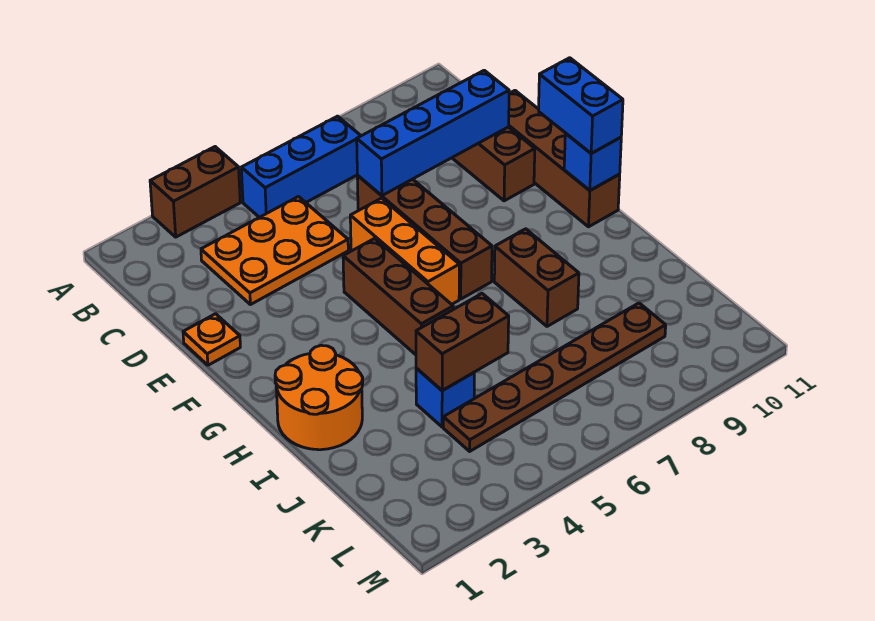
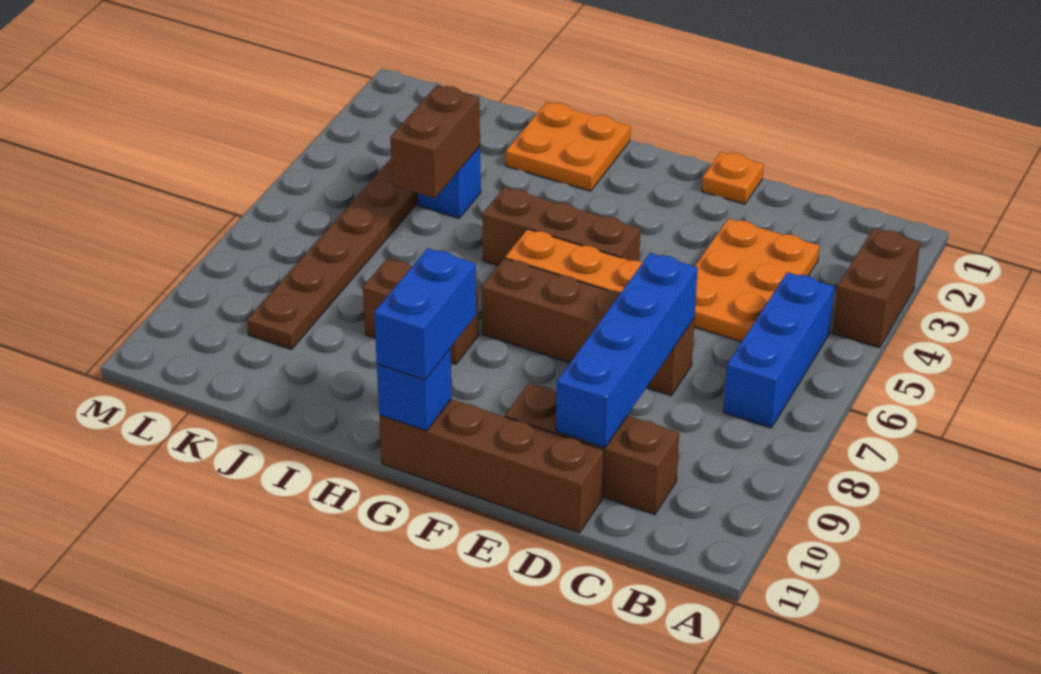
blue 1x2 brick [539,58,623,153] -> blue 1x2 brick turned to [374,248,476,380]
orange 2x2 round brick [275,345,363,450] -> orange 2x2 plate [506,102,631,191]

